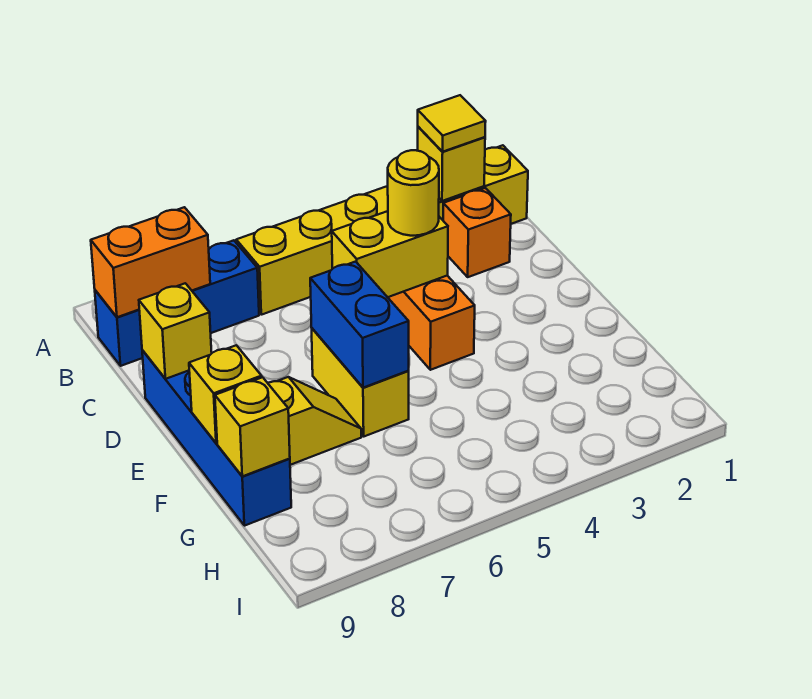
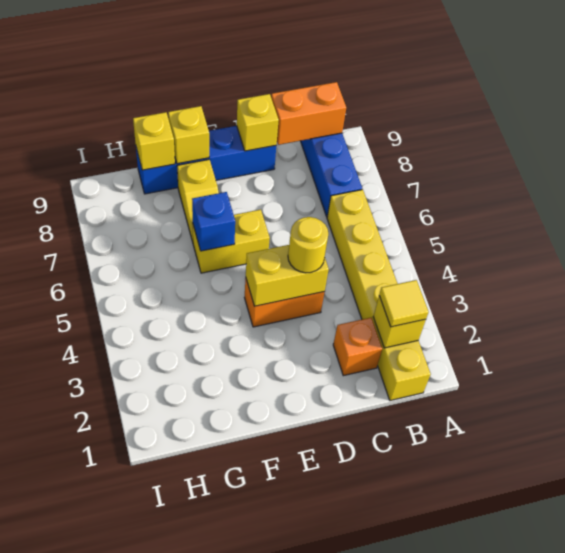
orange 1x2 brick [91,207,210,317] -> orange 1x2 brick turned to [271,82,346,145]
yellow 1x2 brick [332,211,448,297] -> yellow 1x2 brick turned to [246,245,329,306]
blue 1x2 brick [310,262,409,388] -> blue 1x1 brick [192,192,235,251]

